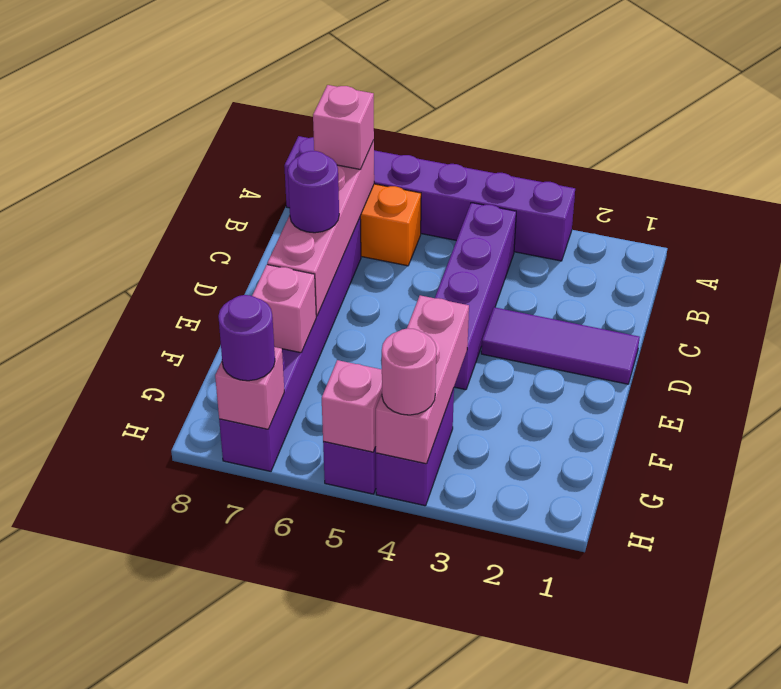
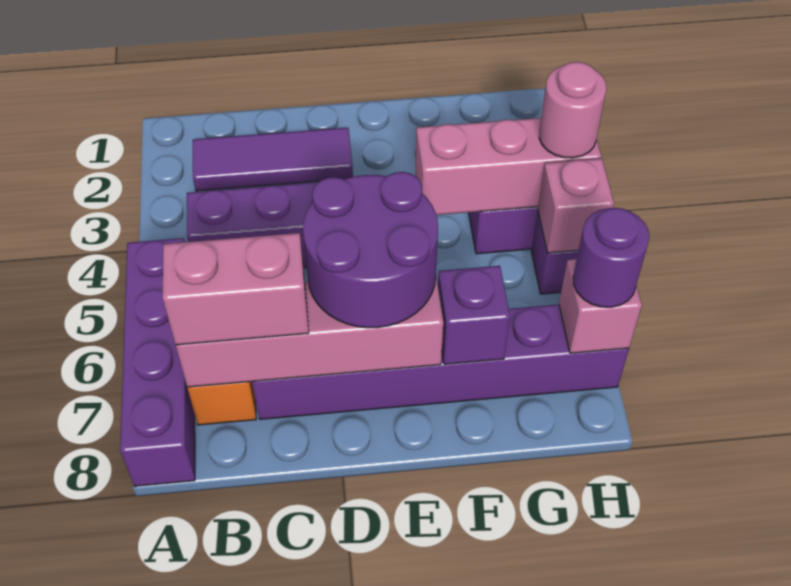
purple 1x6 brick [284,136,575,261] -> purple 1x4 brick [120,238,195,486]
pink 1x1 brick [313,85,374,169] -> pink 1x2 brick [163,233,309,345]
purple 1x3 tile [481,307,640,384] -> purple 1x3 tile turned to [193,128,353,191]
purple 1x1 round brick [288,151,339,233] -> purple 2x2 round brick [303,172,438,328]
pink 1x1 brick [252,265,316,353] -> purple 1x1 brick [438,266,510,364]

